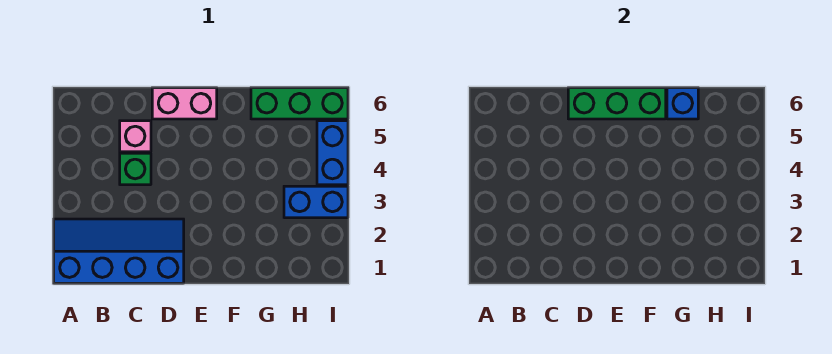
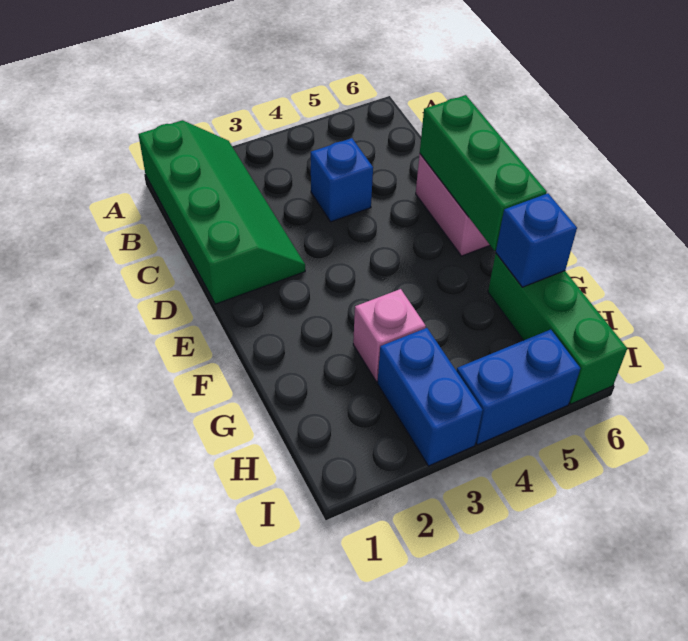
blue 2x4 slope [54,219,184,283] -> green 2x4 slope [138,120,305,304]
green 1x1 brick [120,153,151,185] -> blue 1x1 brick [311,138,373,222]
pink 1x1 brick [120,121,151,152] -> pink 1x1 brick moved to [353,289,426,382]

